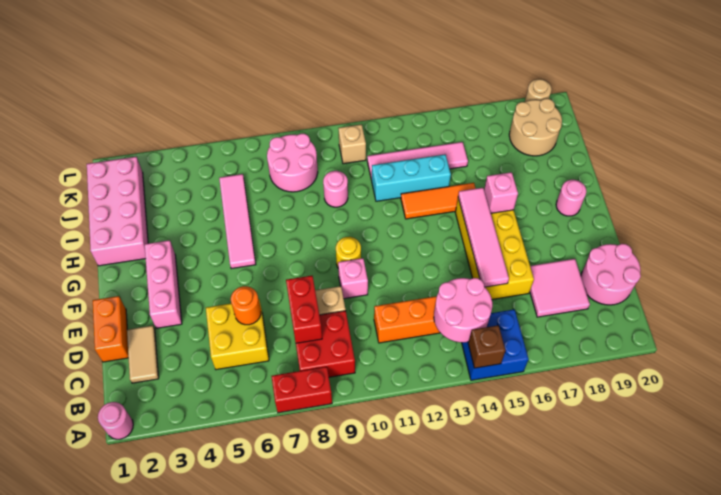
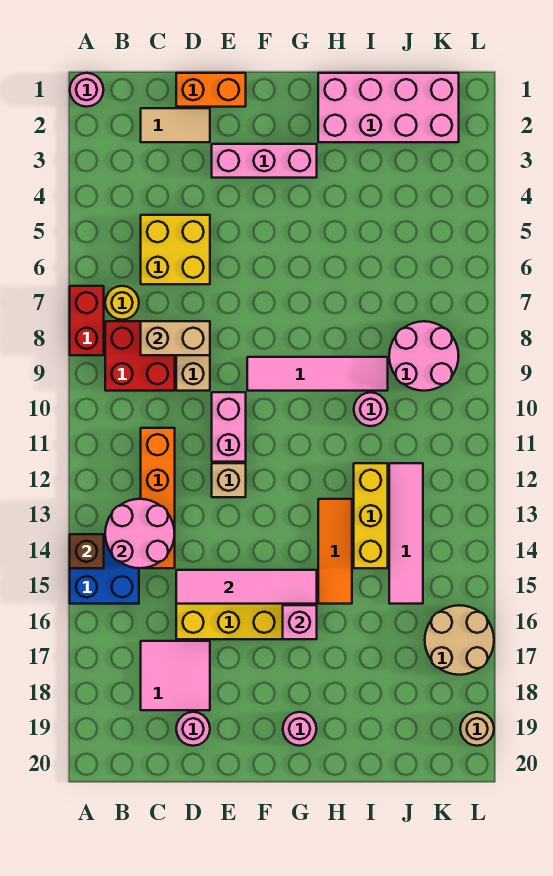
red 1x2 brick [286,276,322,343] -> tan 1x2 brick [141,321,210,355]
pink 2x2 round brick [581,244,641,305] -> pink 1x1 round brick [176,712,210,746]
orange 1x1 round brick [231,286,261,325] -> none
pink 1x1 brick [338,258,368,299] -> pink 1x2 brick [212,392,246,462]
yellow 1x1 round brick [336,237,361,267] -> yellow 1x1 round brick moved to [105,286,139,320]
pink 1x4 tile [219,174,256,269] -> pink 1x4 tile moved to [247,357,388,391]
cyan 1x3 brick [372,155,451,201] -> yellow 1x3 brick [354,463,388,568]
tan 2x2 round brick [509,99,562,156] -> tan 2x2 round brick moved to [425,605,494,675]
tan 1x1 brick [338,124,366,164] -> tan 1x1 brick moved to [212,463,246,497]

